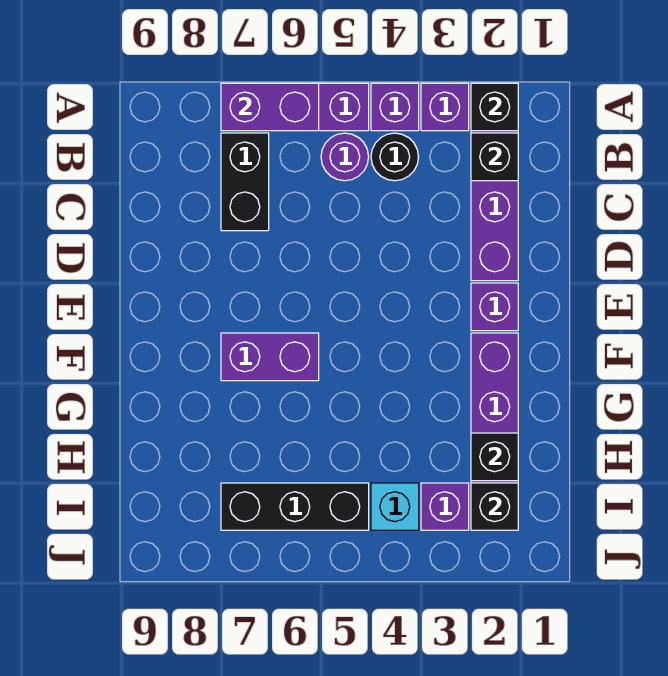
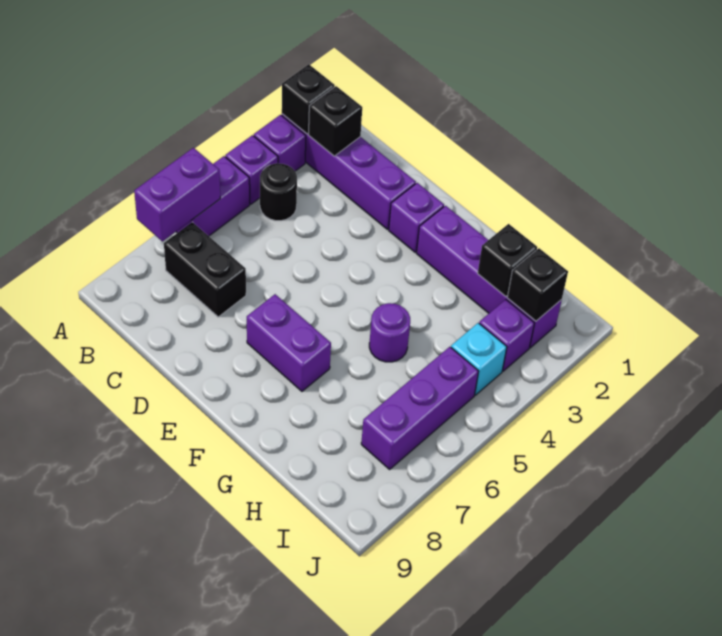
purple 1x1 round brick [321,133,369,181] -> purple 1x1 round brick moved to [369,303,410,362]
purple 1x2 brick [221,333,319,381] -> purple 1x2 brick turned to [247,294,331,391]
black 1x3 brick [221,483,369,530] -> purple 1x3 brick [361,347,479,469]

